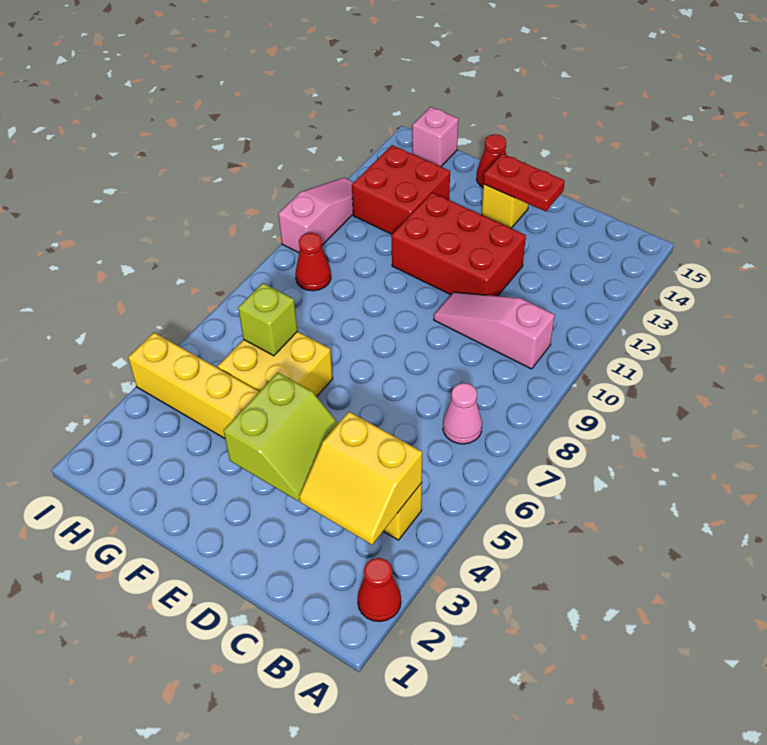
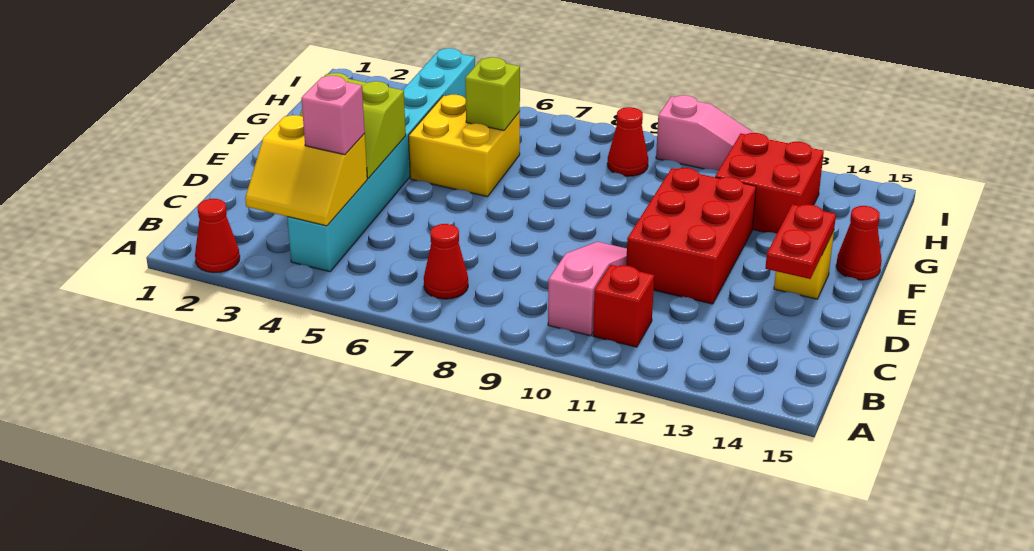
yellow 2x2 slope [299,412,422,545] -> yellow 2x2 slope turned to [245,115,367,226]
yellow 1x8 brick [128,333,422,540] -> cyan 1x8 brick [287,48,475,272]
pink 1x1 cone [443,383,482,444] -> red 1x1 cone [424,224,468,299]
none -> red 1x1 brick [593,265,654,347]
pink 1x1 brick [412,107,458,167] -> pink 1x1 brick moved to [301,76,365,155]

